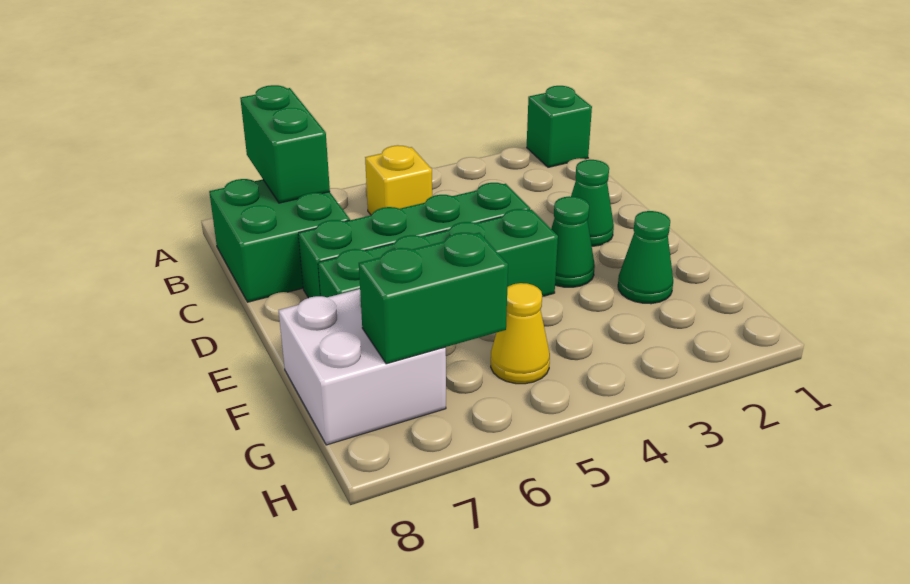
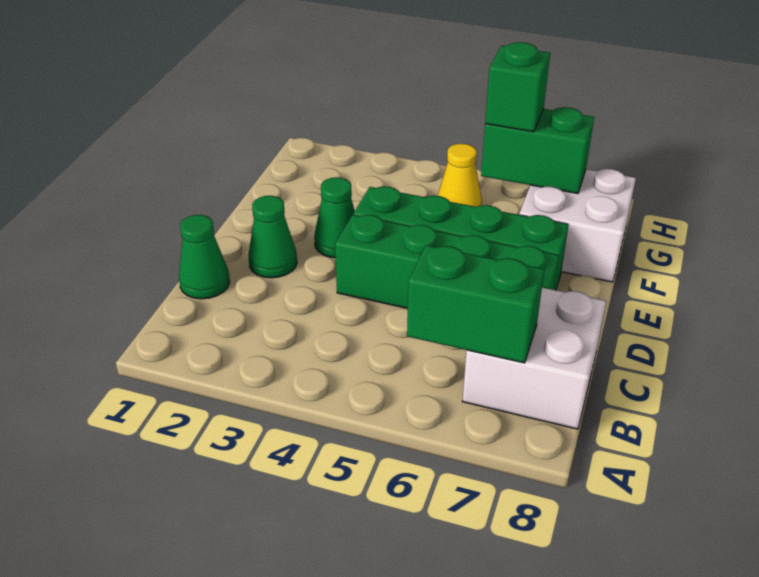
green 1x1 brick [527,86,592,167] -> green 1x1 brick moved to [485,42,550,132]
green 1x2 brick [240,85,330,203] -> green 1x2 brick turned to [407,245,544,363]
yellow 1x1 brick [365,145,432,215] -> none
green 2x2 brick [209,179,350,302] -> white 2x2 brick [462,288,606,429]
green 1x1 cone [618,211,673,304] -> green 1x1 cone moved to [179,215,230,299]

